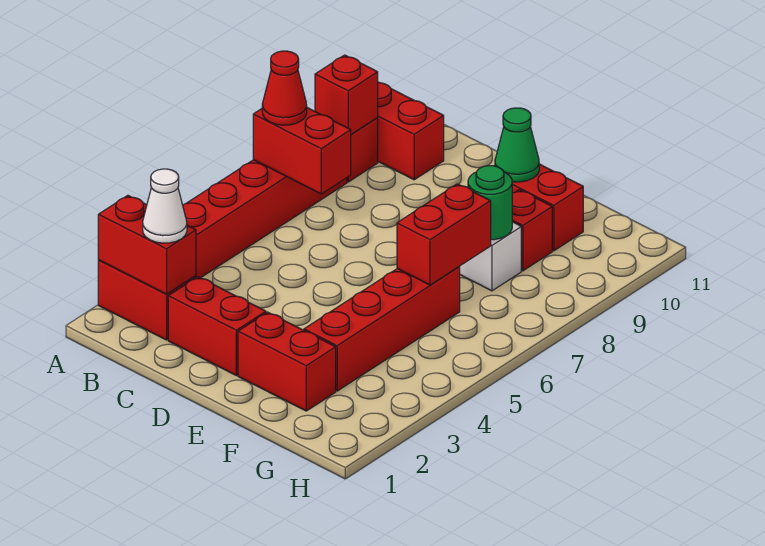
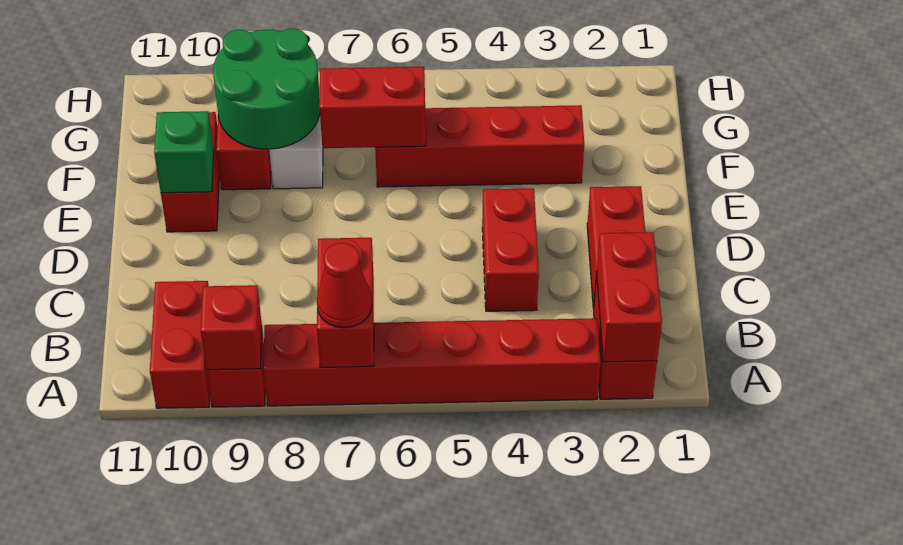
white 1x1 cone [143,169,187,243] -> none
red 1x2 brick [238,312,336,411] -> red 1x2 brick moved to [482,188,539,311]
green 1x1 cone [495,108,539,182] -> green 1x1 brick [154,111,214,193]
green 1x1 round brick [468,166,512,240] -> green 2x2 round brick [213,29,320,149]

